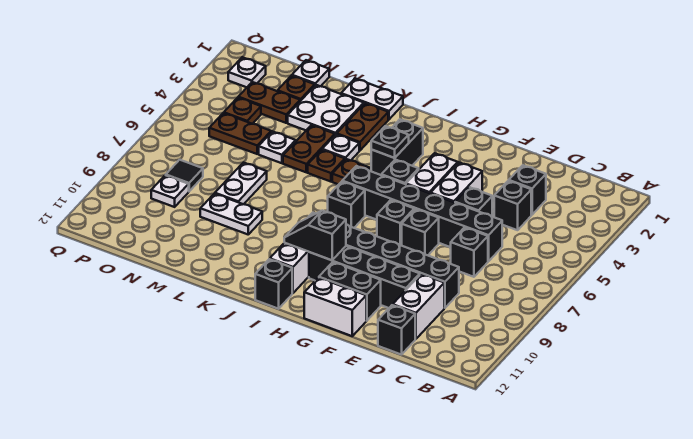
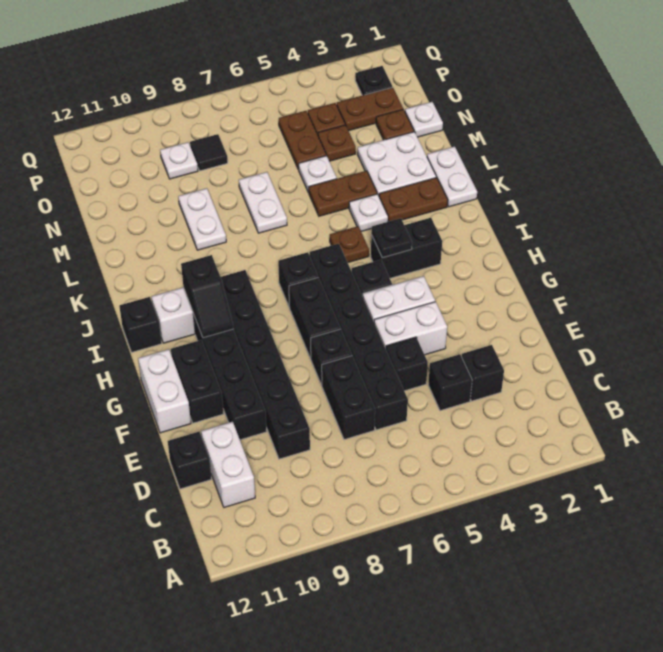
black 1x1 brick [451,227,488,277] -> black 1x2 brick [322,356,375,440]
white 1x2 brick [393,274,444,339] -> white 1x2 brick turned to [201,422,255,508]
black 1x1 brick [377,200,414,246] -> black 1x2 brick [289,277,341,359]
black 1x2 slope [284,211,346,260] -> black 1x2 slope turned to [181,255,234,338]
brown 1x1 plate [308,150,345,182] -> brown 1x1 plate moved to [318,125,356,161]
white 1x2 plate [215,162,267,204] -> white 1x2 plate turned to [239,172,287,233]
brown 1x2 plate [238,82,300,123] -> brown 1x2 plate turned to [337,87,403,131]
white 1x1 plate [228,57,266,87] -> black 1x1 plate [355,66,392,95]

